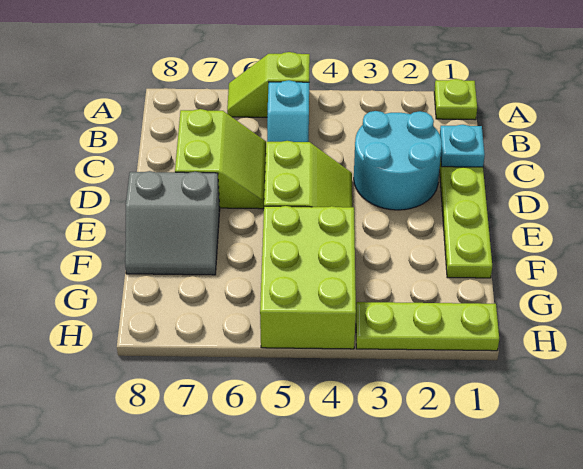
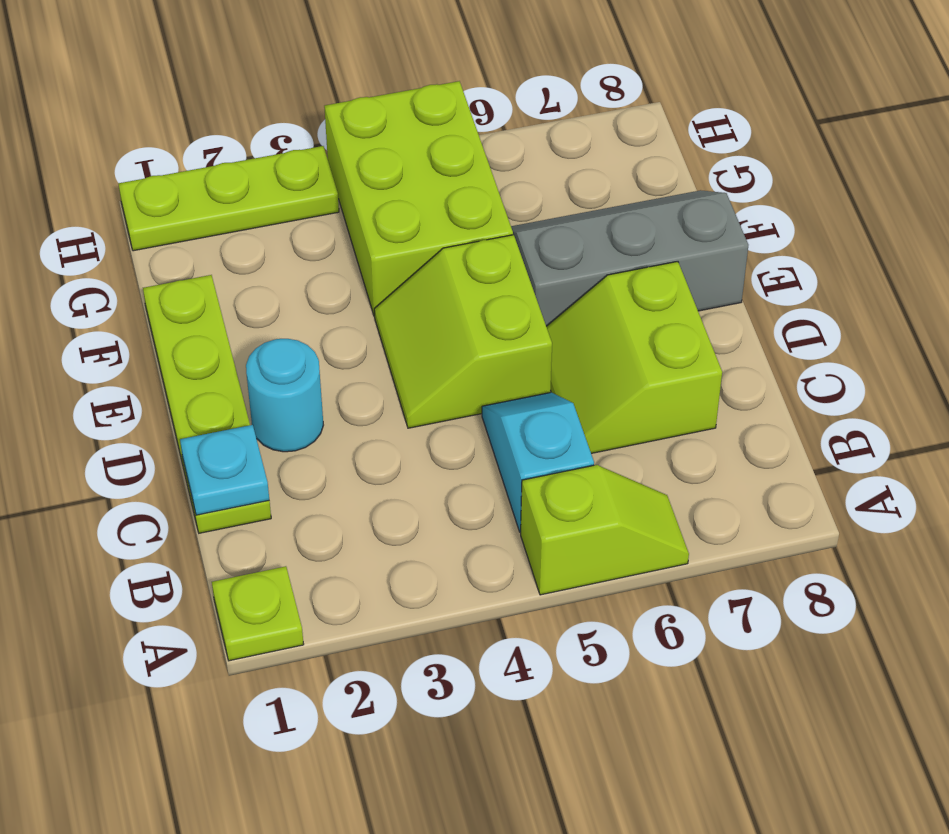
cyan 2x2 round brick [354,111,442,210] -> cyan 1x1 round brick [246,339,323,452]
grey 2x2 slope [125,171,220,275] -> grey 2x3 slope [511,190,748,326]

